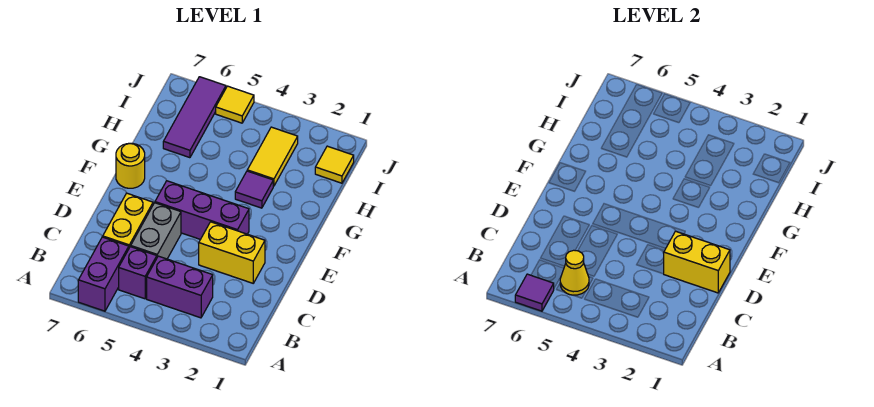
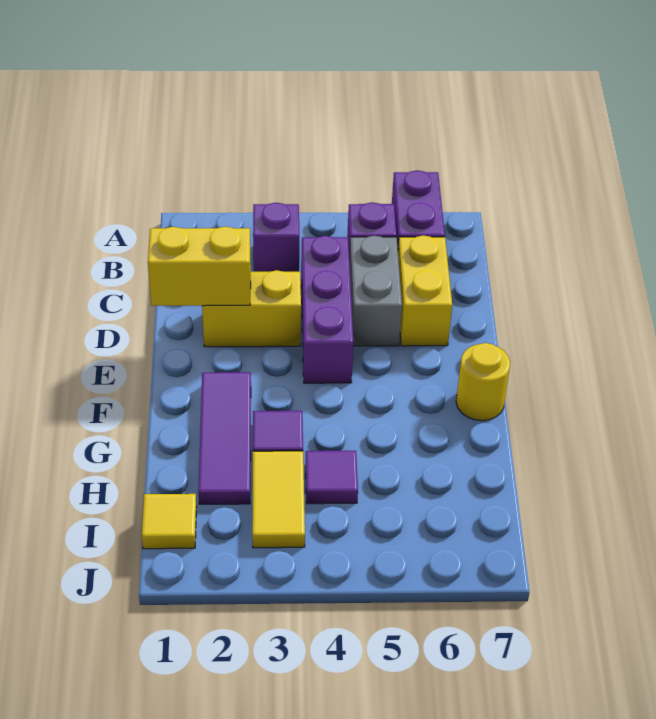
purple 1x1 tile [515,274,554,311] -> purple 1x1 tile moved to [306,451,358,504]
purple 1x2 brick [147,256,213,318] -> purple 1x1 brick [253,203,299,272]
yellow 1x1 cone [560,250,589,295] -> none
purple 1x3 brick [155,181,249,239] -> purple 1x3 brick turned to [301,236,353,383]
purple 1x3 tile [163,77,226,158] -> purple 1x3 tile moved to [198,372,251,504]
yellow 1x1 tile [216,86,254,123] -> none

